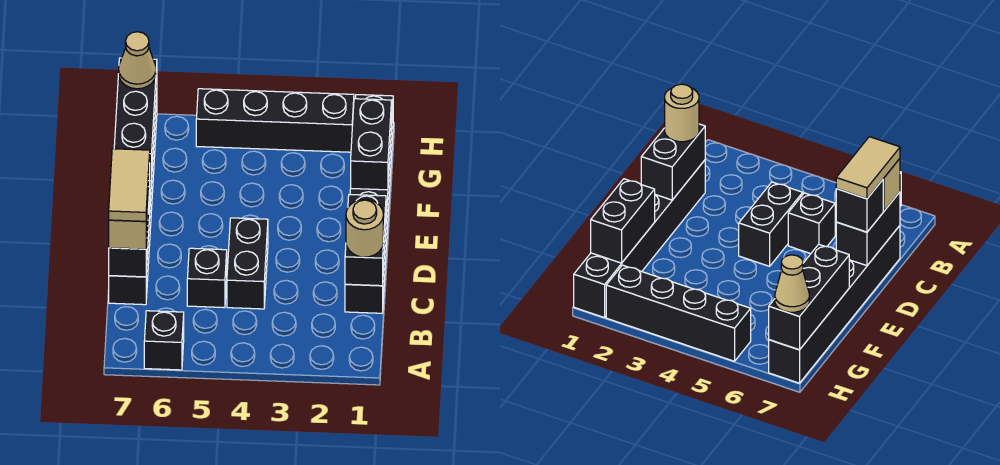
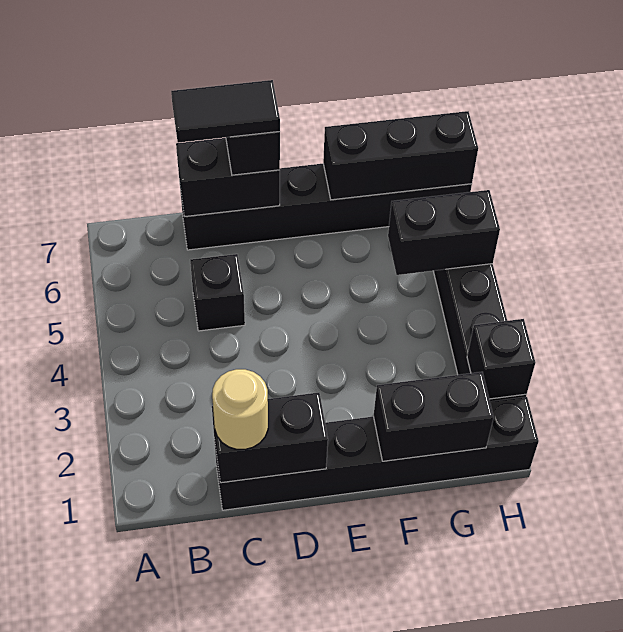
black 1x1 brick [144,311,184,370] -> black 1x1 brick moved to [467,319,535,399]
black 1x2 brick [227,218,268,309] -> black 1x2 brick moved to [388,190,500,275]
tan 1x1 brick [109,198,148,249] -> none
tan 1x2 tile [109,149,150,221] -> black 1x2 tile [171,80,280,143]
tan 1x1 cone [119,32,156,89] -> none

